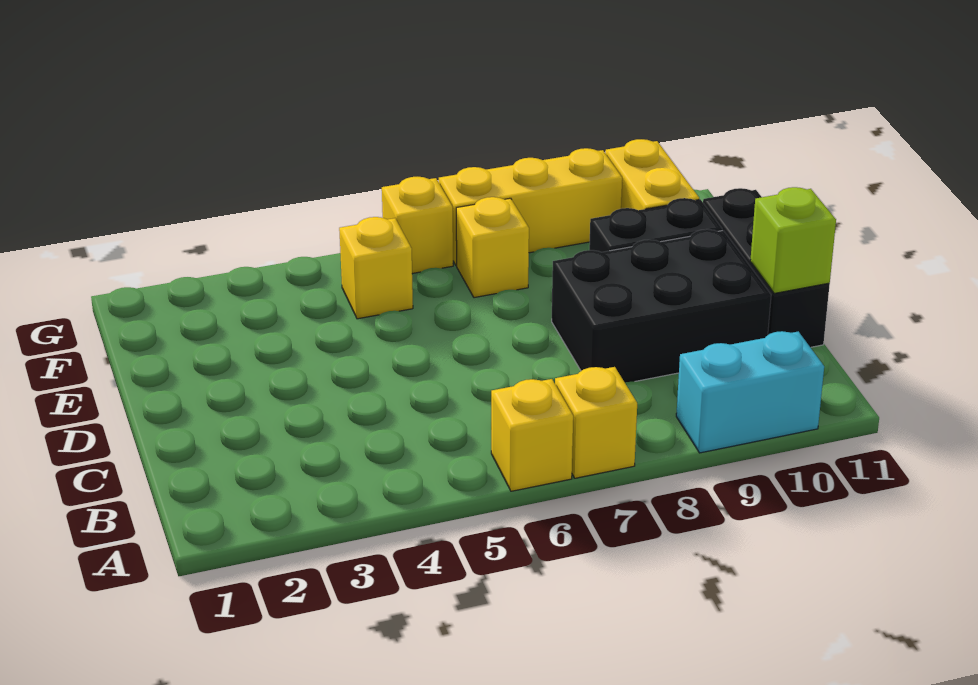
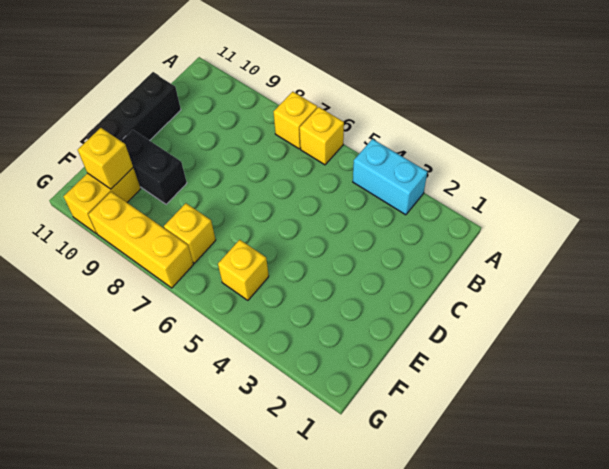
cyan 1x2 brick [676,331,824,453] -> cyan 1x2 brick moved to [353,139,427,215]
black 2x3 brick [552,229,771,382] -> none
lime 1x1 brick [750,187,836,293] -> none
yellow 1x1 brick [382,177,453,273] -> yellow 1x1 brick moved to [78,128,133,189]

